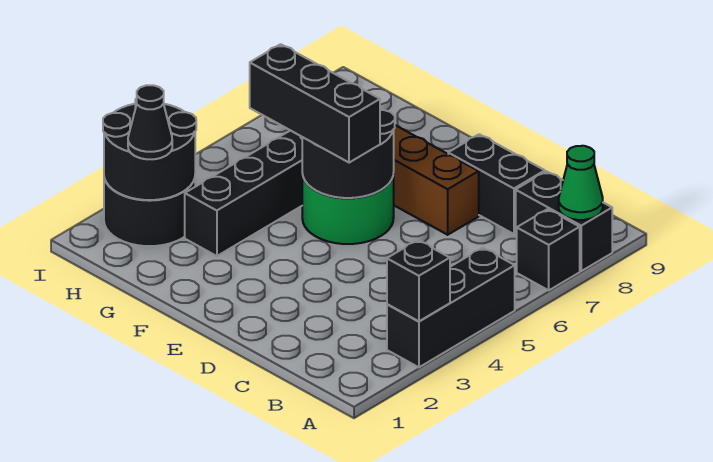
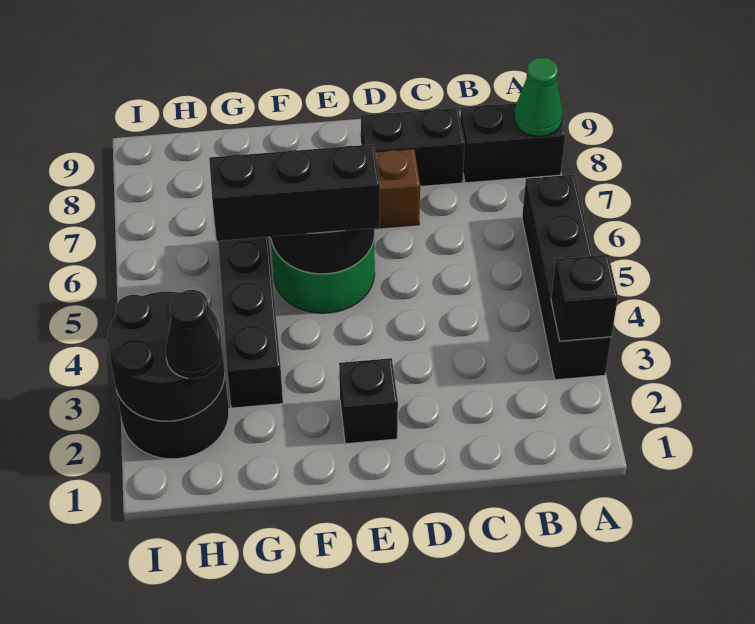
black 1x3 brick [387,248,515,367] -> black 1x4 brick [522,175,611,380]
black 1x1 brick [517,209,580,290] -> black 1x1 brick moved to [339,358,398,444]

